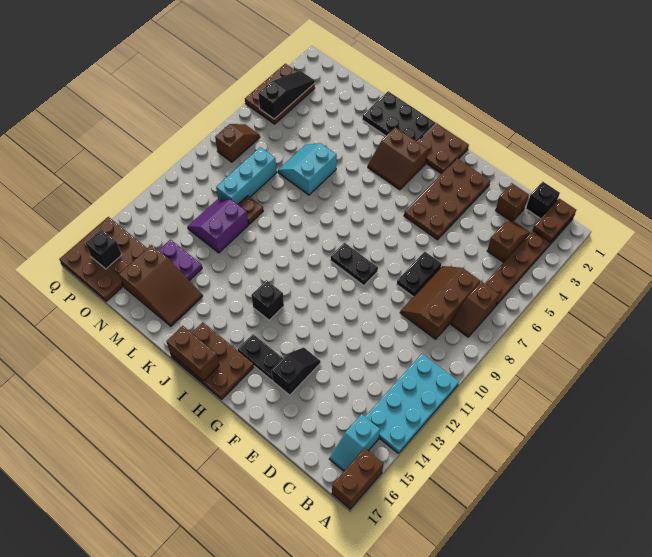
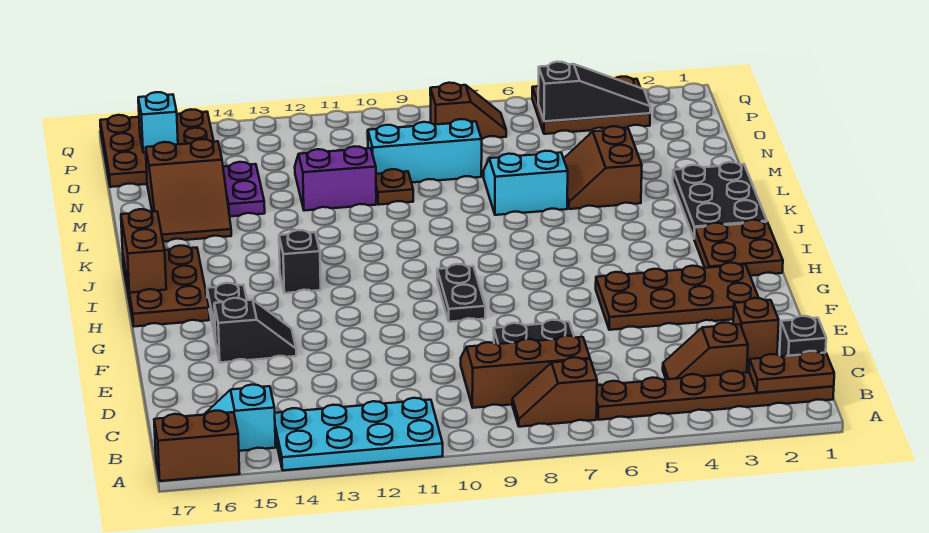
brown 1x2 slope [487,221,530,263] -> brown 1x2 slope turned to [663,323,748,379]
brown 2x2 slope [368,127,428,190] -> brown 2x2 slope moved to [564,126,642,209]
black 1x1 brick [86,229,121,269] -> cyan 1x1 brick [138,92,178,153]

